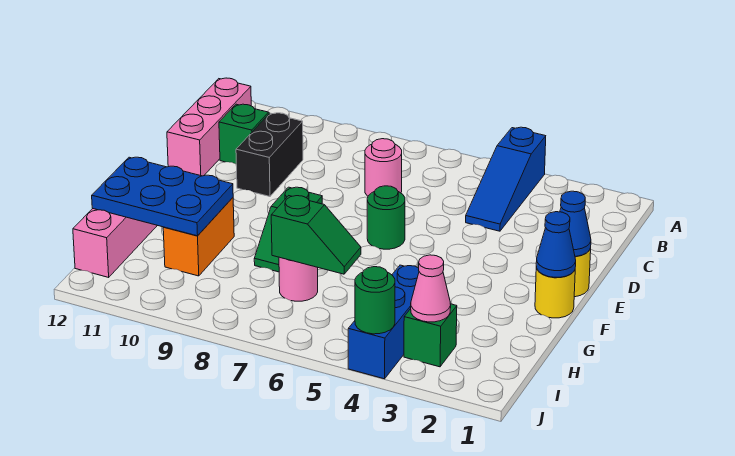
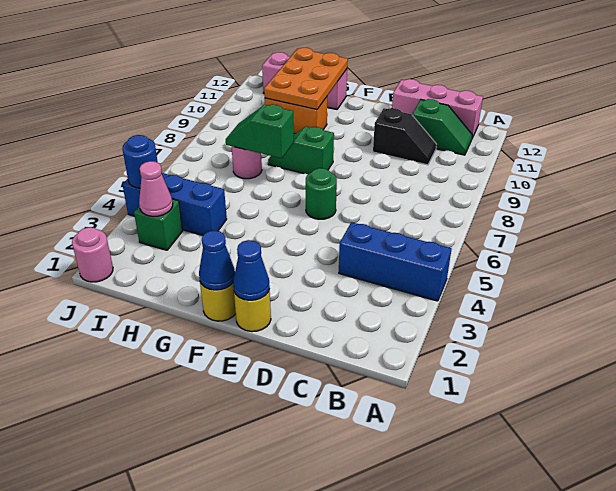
blue 1x3 slope [466,127,546,231] -> blue 1x3 brick [339,222,452,301]
pink 1x1 round brick [365,139,402,196] -> pink 1x1 round brick moved to [72,227,113,282]
black 1x2 brick [236,113,303,196] -> black 1x2 slope [373,108,436,165]
blue 2x3 plate [92,157,233,236] -> orange 2x3 plate [264,48,348,110]
green 1x2 slope [271,196,361,274] -> green 1x2 slope turned to [226,104,294,158]
green 1x1 round brick [355,267,395,334] -> blue 1x1 round brick [122,135,158,188]

